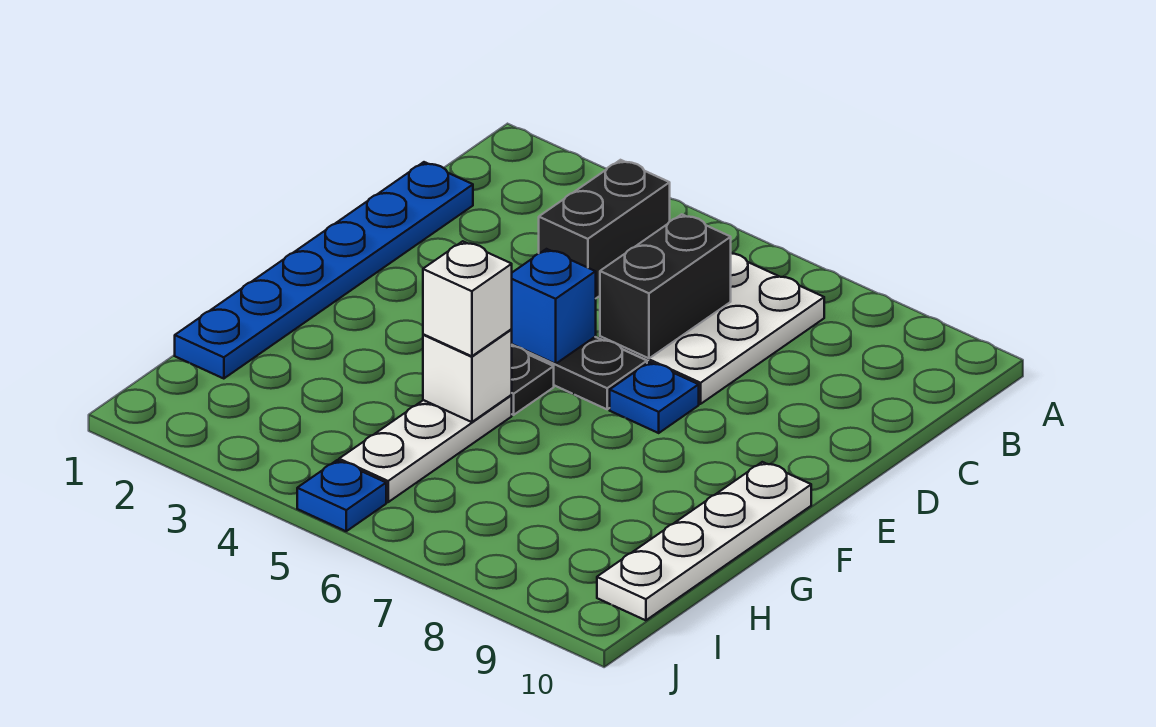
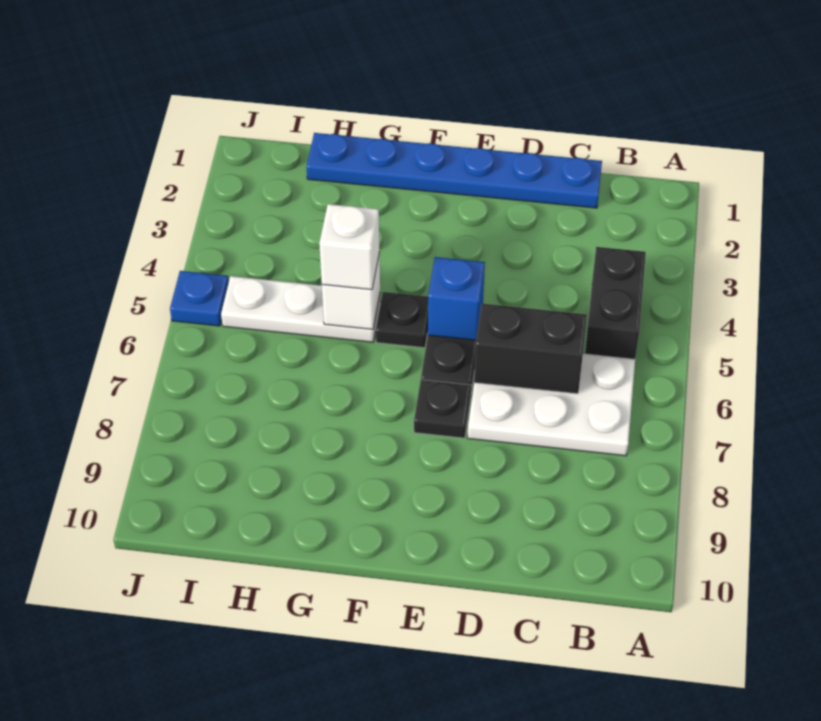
black 1x2 brick [539,160,670,298] -> black 1x2 brick turned to [585,247,646,359]
blue 1x1 plate [610,362,699,433] -> black 1x1 plate [414,380,471,438]
white 1x4 plate [597,462,811,620] -> none

